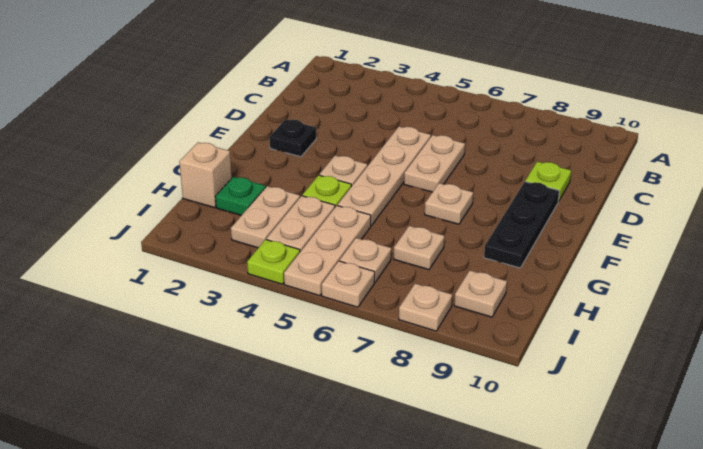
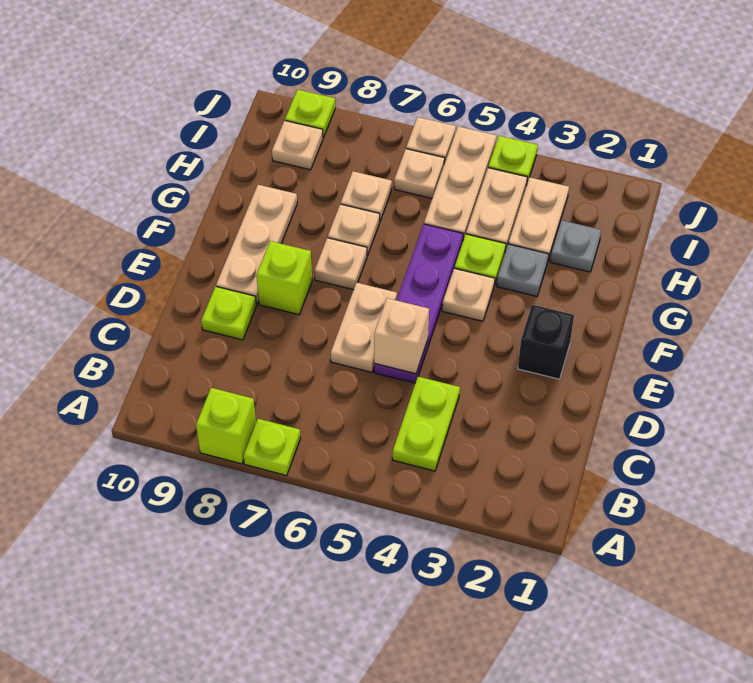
none -> lime 1x1 plate [244,419,301,476]
none -> lime 1x1 brick [196,388,256,464]
none -> lime 1x2 plate [392,377,460,471]
tan 1x4 plate [338,127,431,226] -> purple 1x4 plate [374,224,463,383]
black 1x1 plate [269,119,316,157] -> black 1x1 brick [518,305,574,379]
none -> lime 1x1 brick [257,241,312,315]
black 1x3 plate [484,182,559,268] -> tan 1x3 plate [216,185,297,304]
none -> grey 1x1 plate [497,244,549,296]
tan 1x1 brick [179,142,232,208] -> tan 1x1 brick moved to [374,298,429,374]
green 1x1 plate [215,177,266,215] -> grey 1x1 plate [550,220,601,272]
tan 1x1 plate [399,283,452,331] -> tan 1x1 plate moved to [328,204,380,255]
none -> lime 1x1 plate [285,90,335,138]

